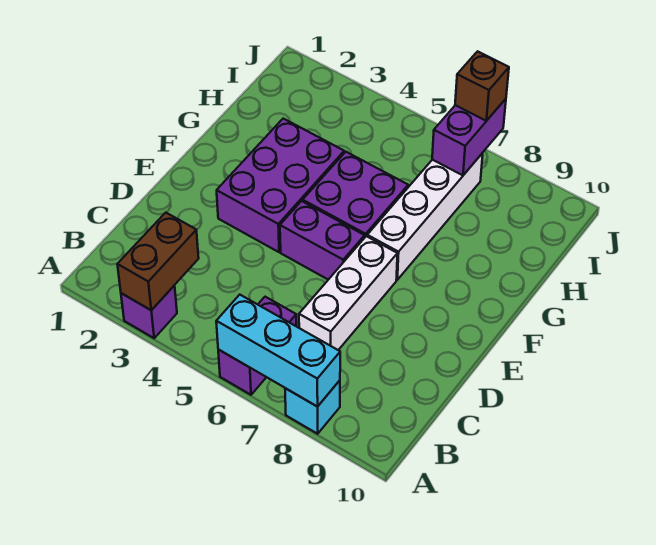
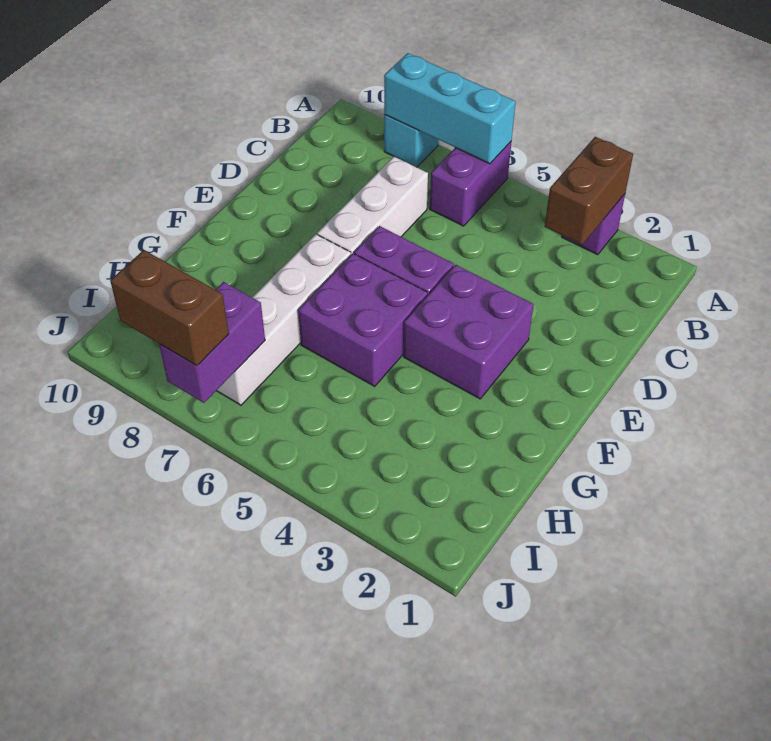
purple 2x3 brick [217,119,344,252] -> purple 2x2 brick [404,265,533,399]
brown 1x1 brick [455,51,509,121] -> brown 1x2 brick [110,250,229,366]

